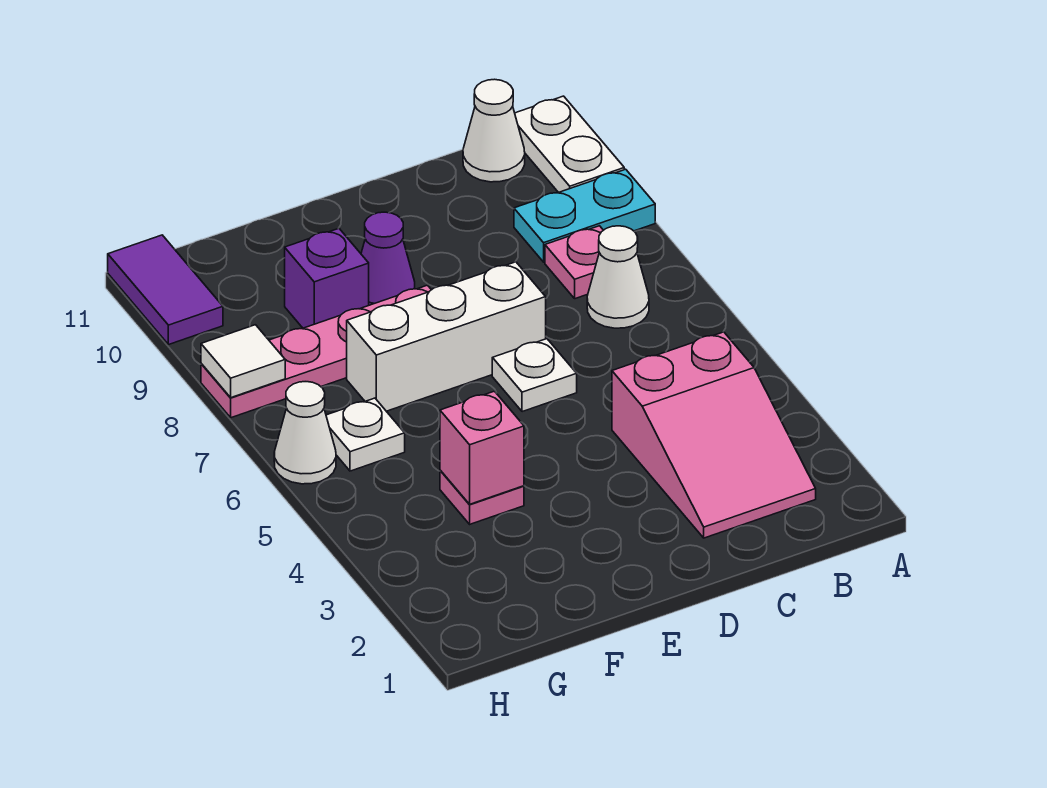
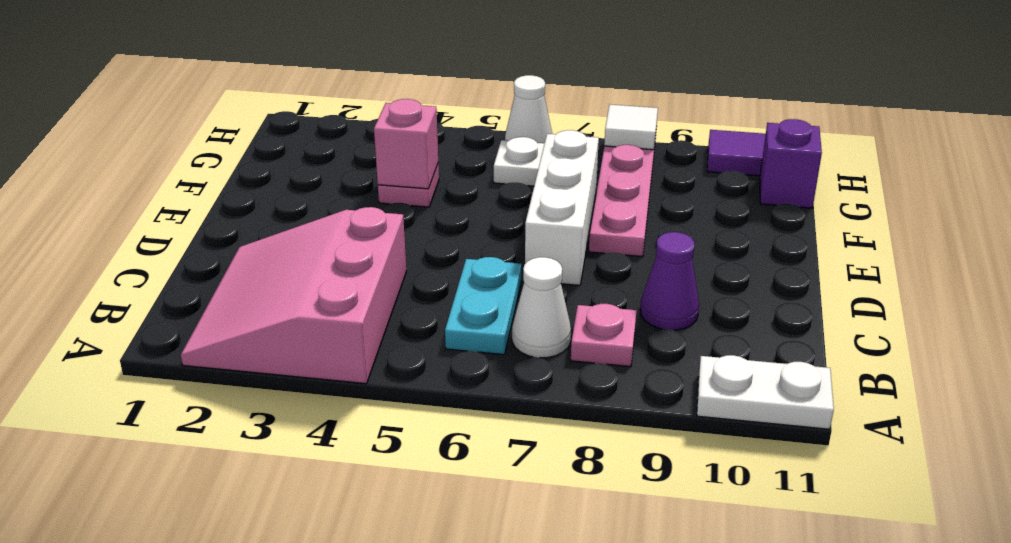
cyan 1x2 plate [514,169,655,262] -> cyan 1x2 plate moved to [445,257,522,355]
pink 2x3 slope [612,332,816,538] -> pink 3x3 slope [181,207,406,384]
white 1x1 cone [463,79,525,182] -> none
white 1x1 plate [492,339,577,412] -> none
purple 1x1 cone [361,212,415,305] -> purple 1x1 cone moved to [640,232,699,330]
purple 1x1 brick [285,228,369,328] -> purple 1x1 brick moved to [760,119,822,208]

